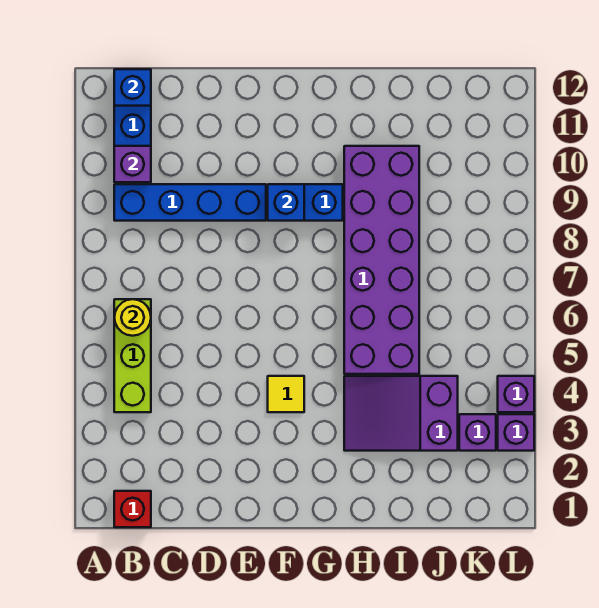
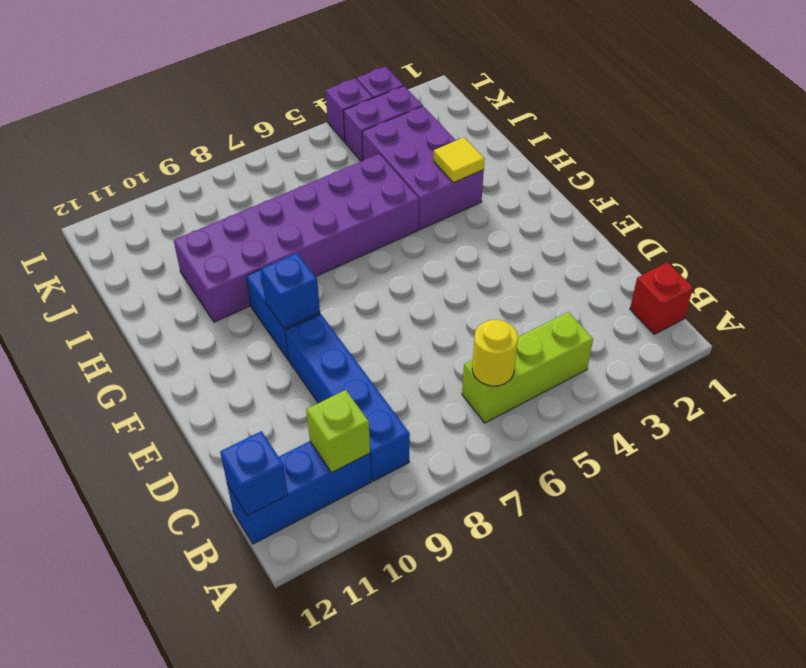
purple 1x1 brick [114,146,151,182] -> lime 1x1 brick [306,390,370,472]
yellow 1x1 tile [268,376,304,412] -> yellow 1x1 tile moved to [433,137,485,183]
purple 2x3 slope [344,376,458,451] -> purple 2x3 brick [362,106,484,230]
purple 1x1 brick [459,414,496,451] -> purple 1x2 brick [344,86,423,161]

